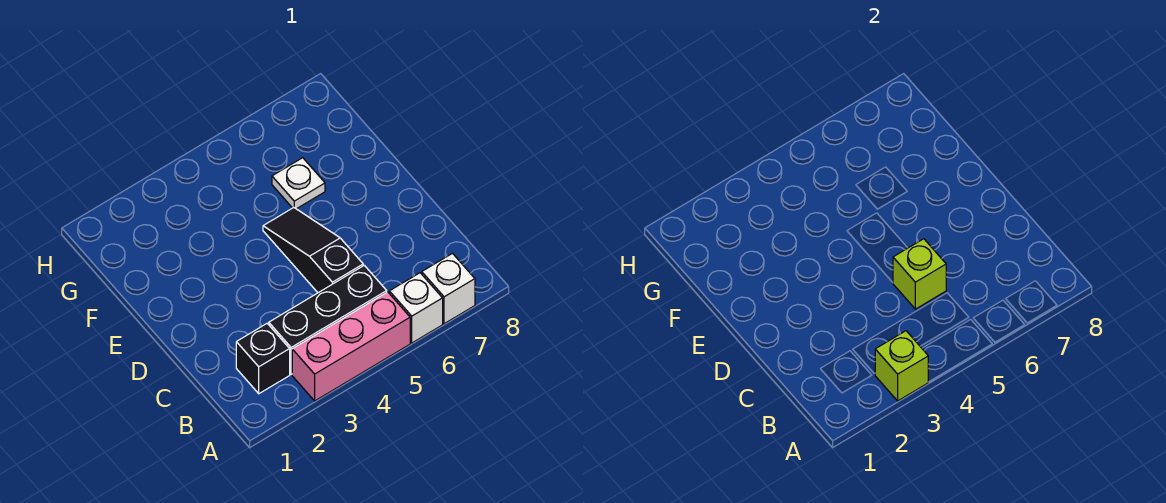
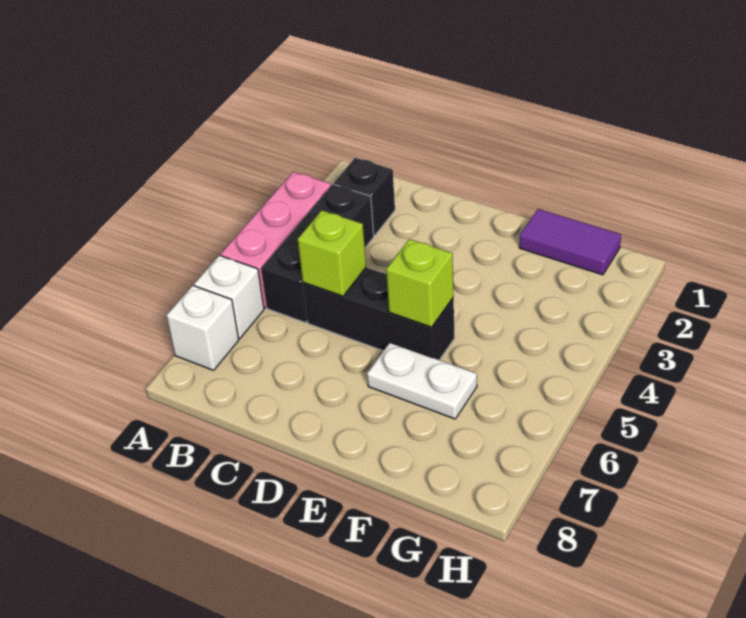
lime 1x1 brick [875,331,928,401] -> lime 1x1 brick moved to [386,239,454,327]
black 1x3 slope [263,208,363,293] -> black 1x3 brick [303,268,455,360]
none -> purple 1x2 tile [519,209,621,275]
white 1x1 plate [272,158,325,209] -> white 1x2 plate [367,343,477,419]

